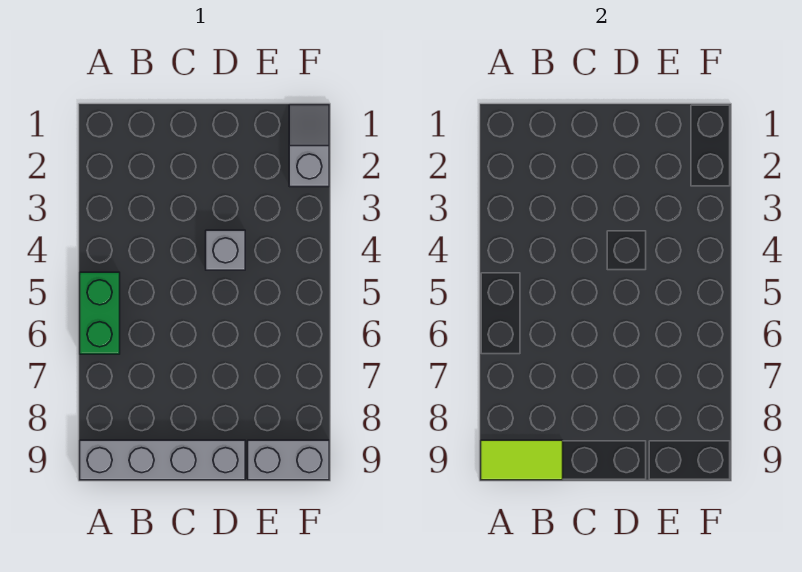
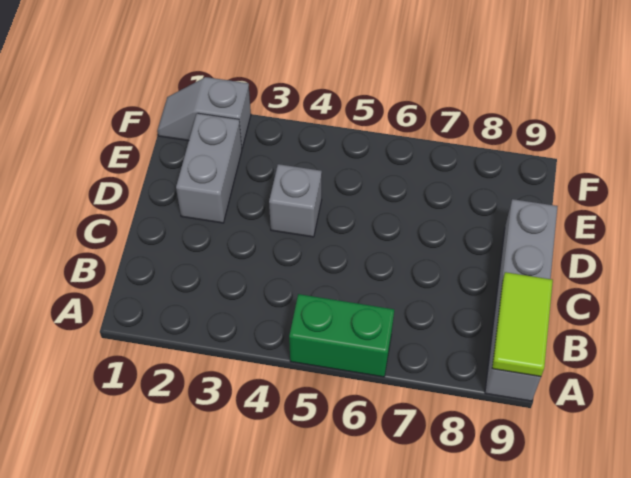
grey 1x2 brick [248,440,329,480] -> grey 1x2 brick moved to [176,113,242,223]

